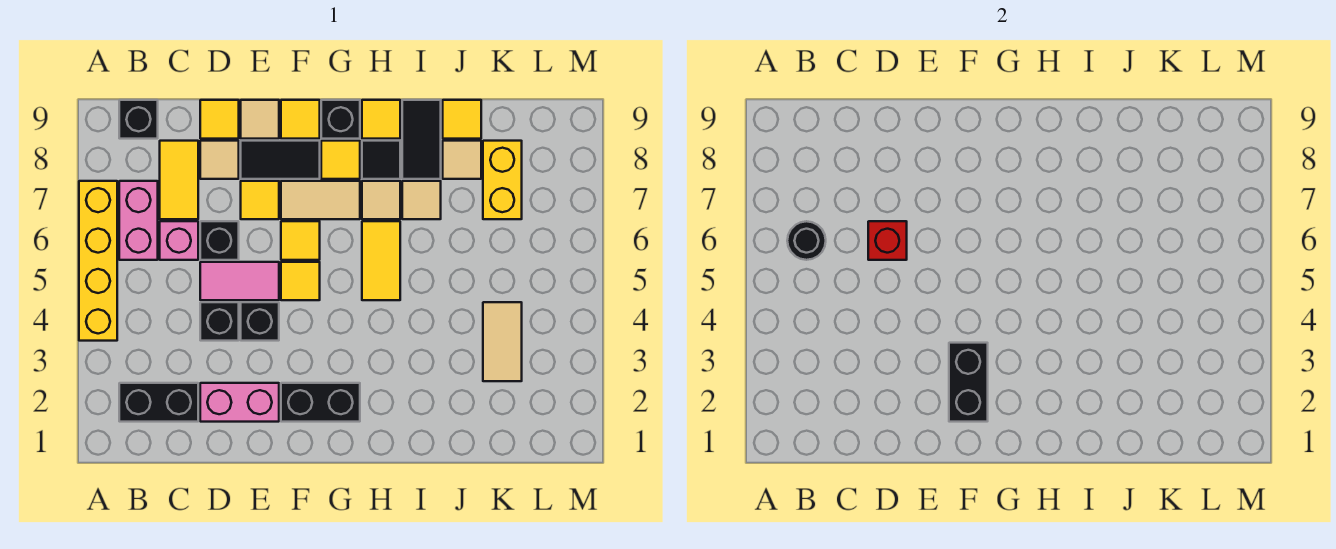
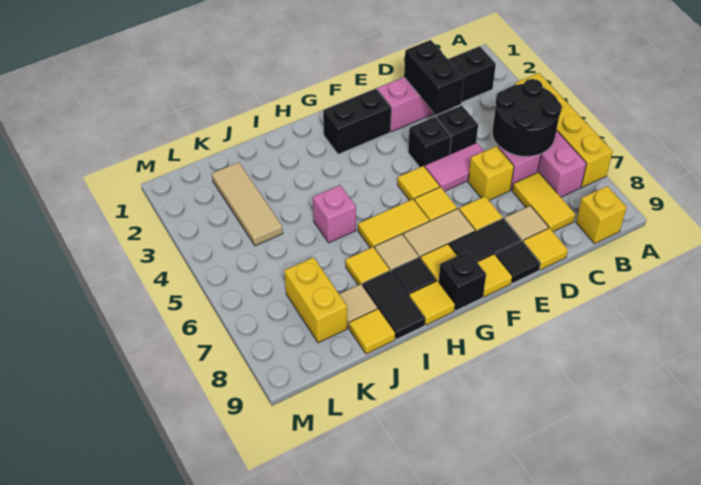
black 1x1 round brick [787,221,826,260] -> black 2x2 round brick [492,79,562,156]
black 1x1 brick [119,100,158,139] -> yellow 1x1 brick [576,186,627,244]
black 1x1 brick [200,221,239,260] -> yellow 1x1 brick [468,146,514,200]
red 1x1 brick [868,221,907,260] -> none
tan 1x1 tile [241,100,279,139] -> black 1x1 tile [496,241,540,283]
black 1x2 brick [949,343,988,422] -> black 1x2 brick moved to [404,40,464,115]
yellow 1x2 tile [362,221,400,300] -> yellow 1x2 tile turned to [358,199,429,248]
none -> pink 1x1 brick [313,185,356,243]
tan 1x1 tile [402,181,441,219] -> yellow 1x1 tile [346,247,390,285]
tan 1x2 tile [483,302,522,381] -> tan 1x3 tile [212,162,283,246]

